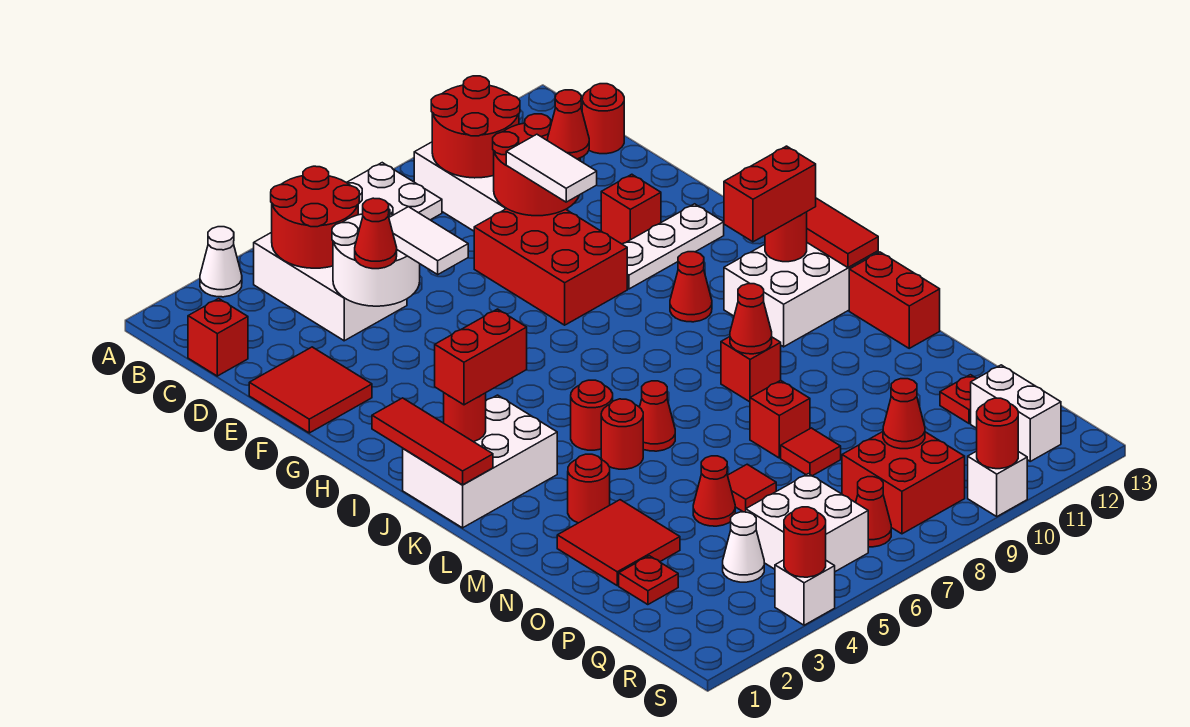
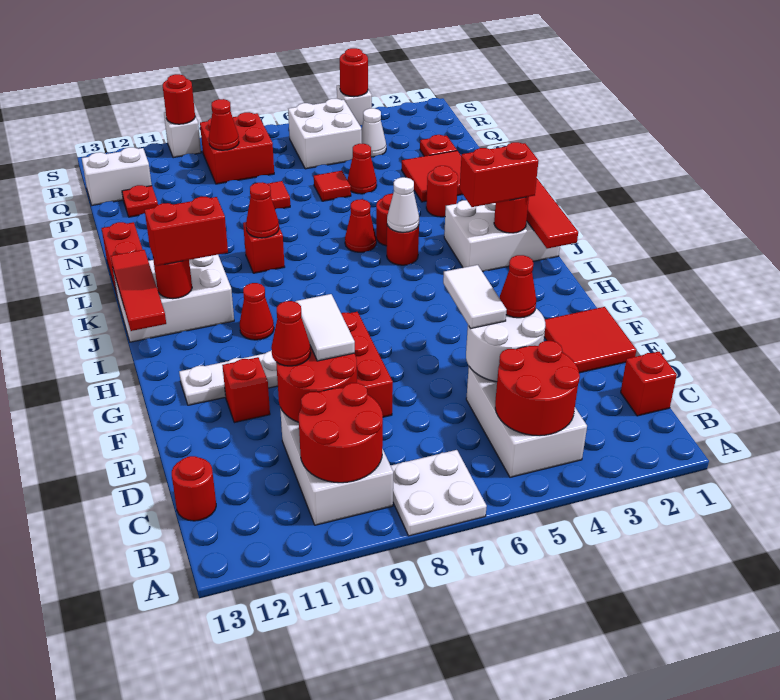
white 1x1 cone [200,227,242,297] -> white 1x1 cone moved to [387,177,419,232]
red 1x1 brick [750,380,810,458] -> none
white 1x2 brick [971,365,1061,461] -> white 1x2 brick turned to [82,147,152,205]
red 1x1 cone [856,477,891,547] -> none

